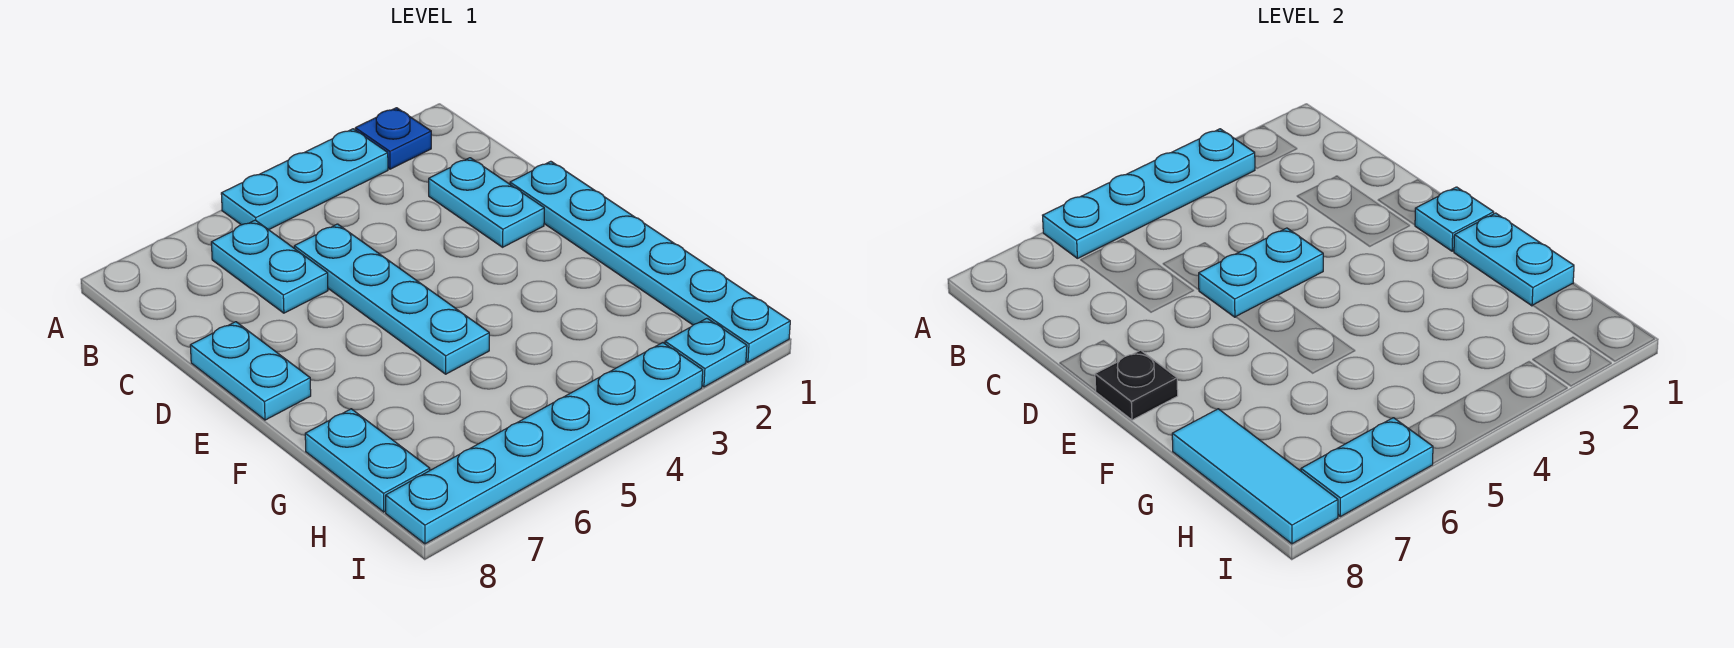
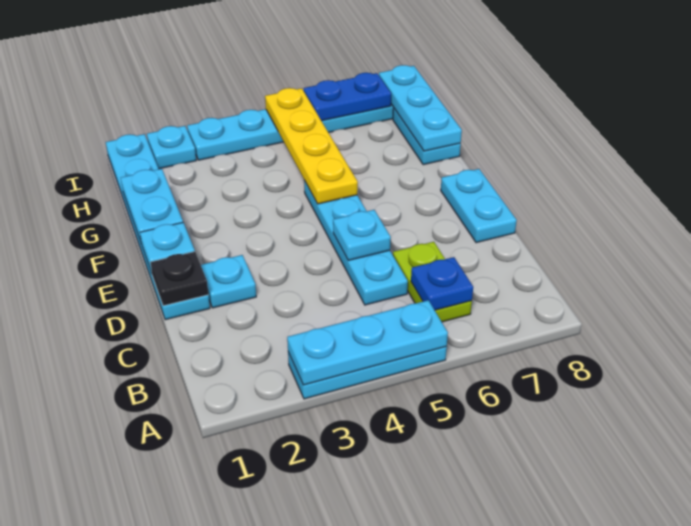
blue 1x1 plate [355,108,431,169] -> blue 1x1 plate moved to [411,257,473,310]
cyan 1x4 plate [1043,129,1255,258] -> cyan 1x3 plate [287,300,448,385]
cyan 1x2 plate [211,220,328,313] -> lime 1x2 plate [393,242,472,322]
cyan 1x2 plate [429,158,544,247] -> cyan 1x1 plate [201,255,256,308]
cyan 1x2 plate [1199,228,1323,317] -> cyan 1x1 plate [333,210,391,260]
black 1x1 plate [1095,350,1178,420] -> black 1x1 plate moved to [150,252,208,306]
none -> yellow 1x4 plate [265,88,358,204]
cyan 1x3 tile [1172,409,1338,544] -> cyan 1x3 plate [379,65,462,151]
cyan 1x2 plate [1301,418,1433,517] -> blue 1x2 plate [304,73,391,121]

